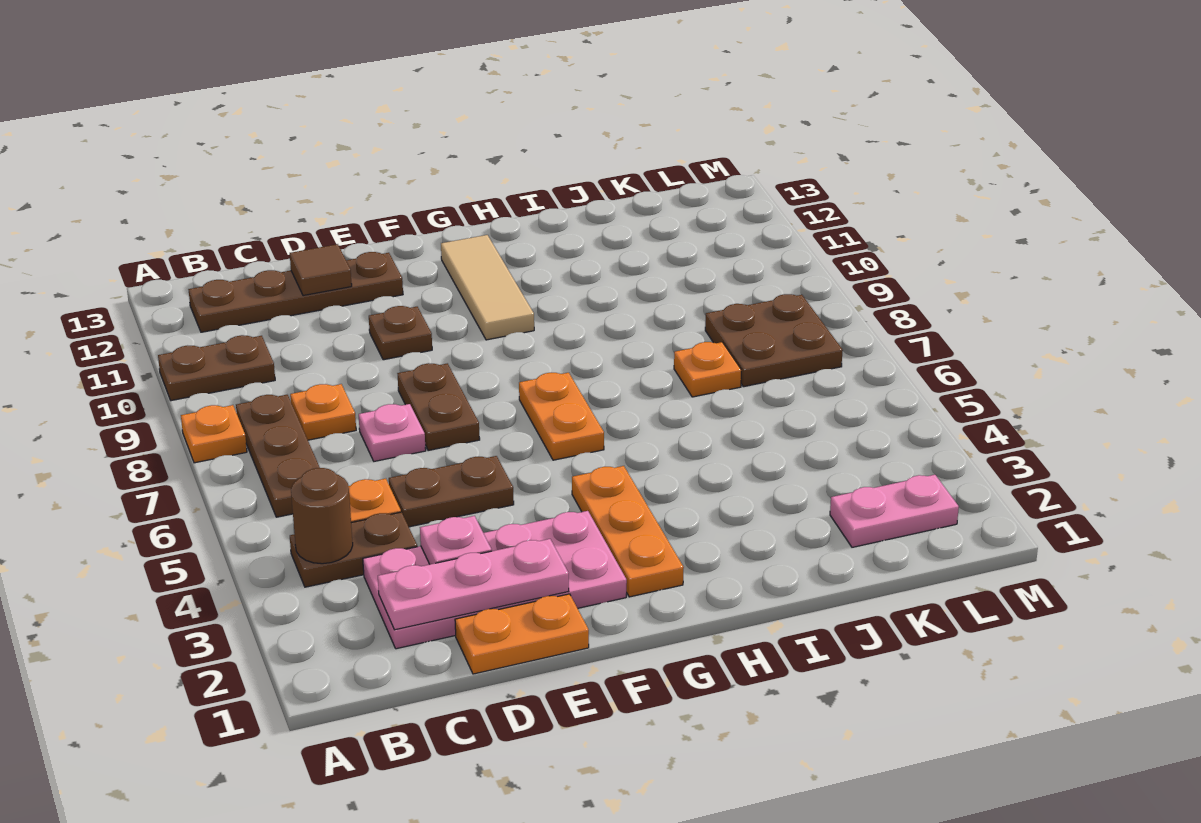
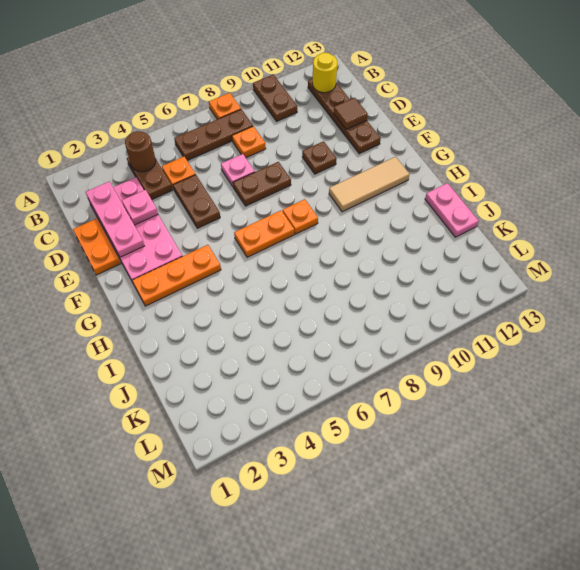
none -> yellow 1x1 round brick [312,53,337,93]
orange 1x1 plate [674,342,741,397] -> orange 1x1 plate moved to [283,199,318,234]
pink 1x2 plate [830,475,959,547] -> pink 1x2 plate moved to [425,183,479,237]
brown 2x2 plate [705,294,843,387] -> none

